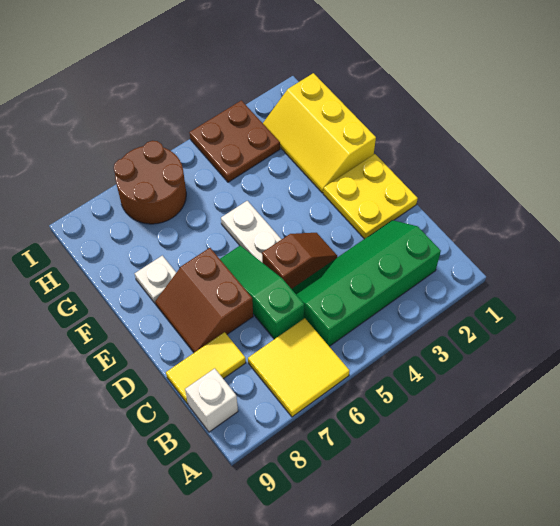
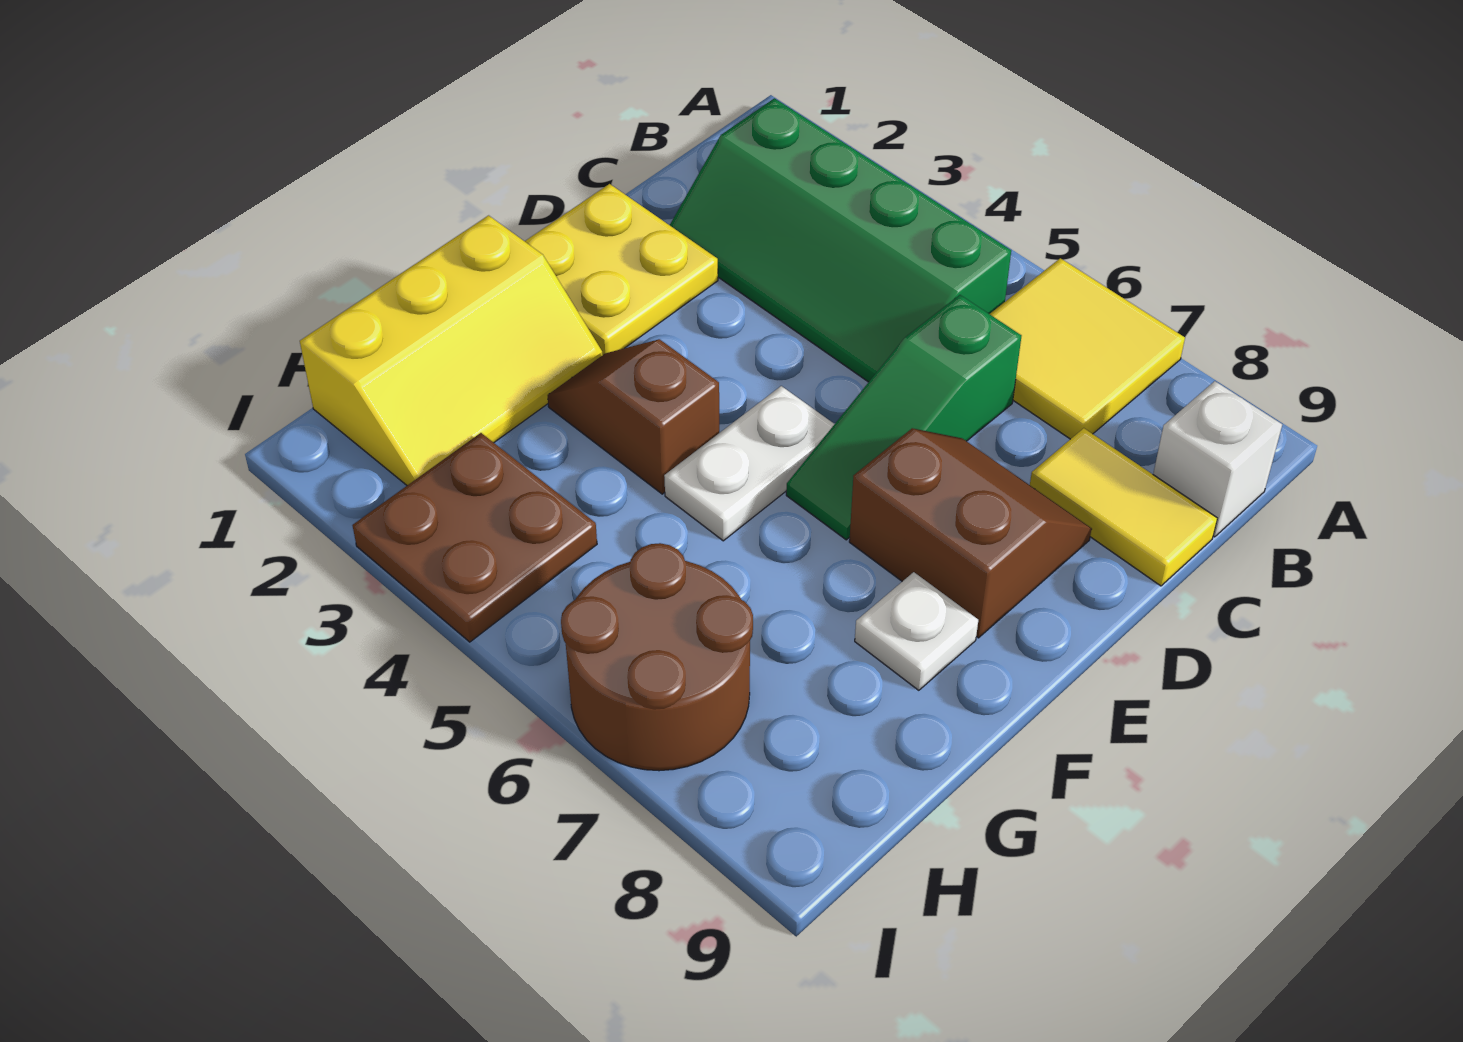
brown 1x2 slope [262,233,337,289] -> brown 1x2 slope moved to [548,339,719,494]
brown 2x2 slope [155,248,253,353] -> brown 2x2 slope turned to [849,428,1092,638]

